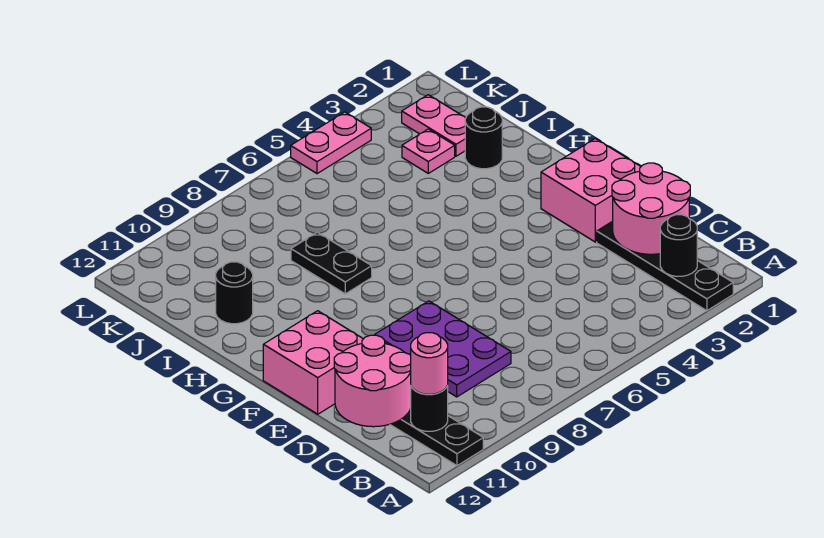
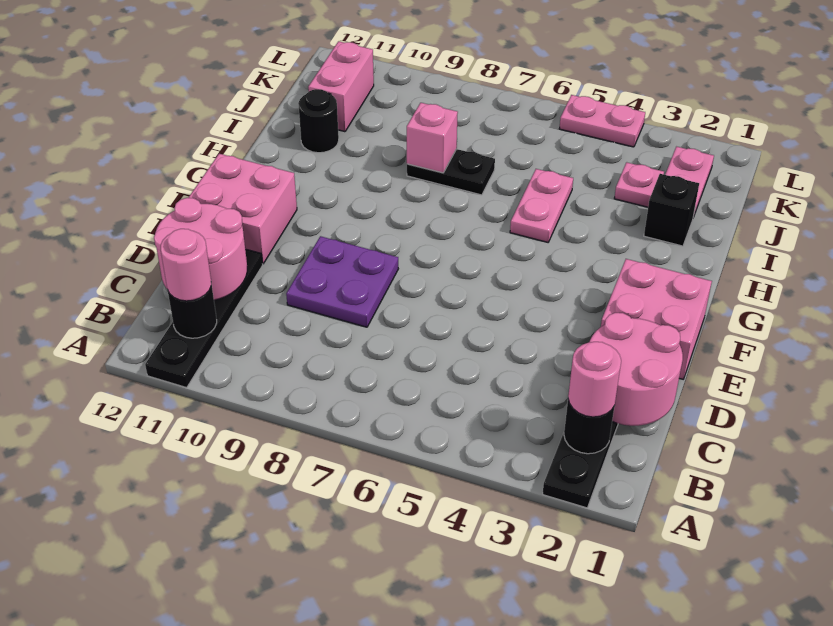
none -> pink 1x1 round brick [568,342,621,417]
purple 2x3 plate [375,301,511,397] -> purple 2x2 plate [286,236,398,327]
none -> pink 1x2 plate [510,169,573,242]
black 1x2 plate [291,232,372,294] -> black 1x2 plate turned to [407,149,495,195]
black 1x1 round brick [465,107,502,169] -> black 1x1 brick [644,174,699,246]
none -> pink 1x1 brick [407,103,458,173]
none -> pink 1x2 brick [308,41,374,132]

